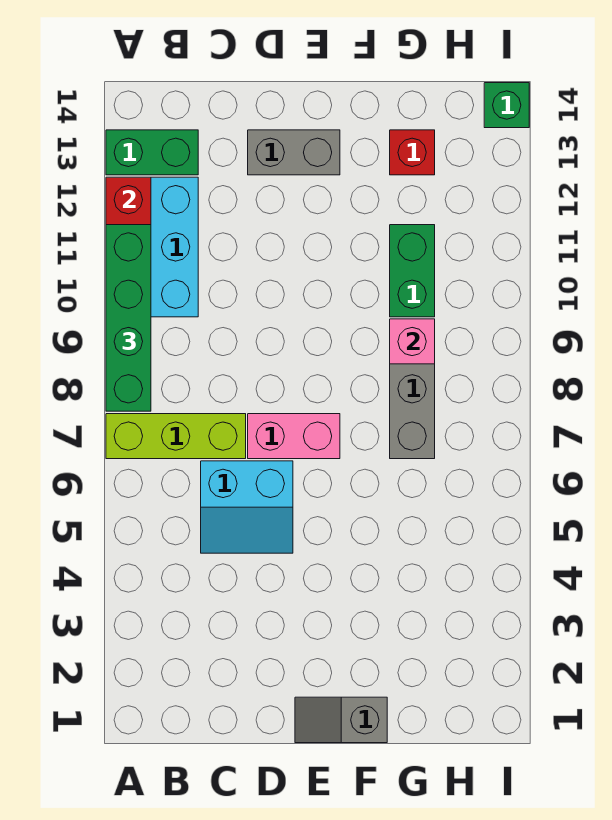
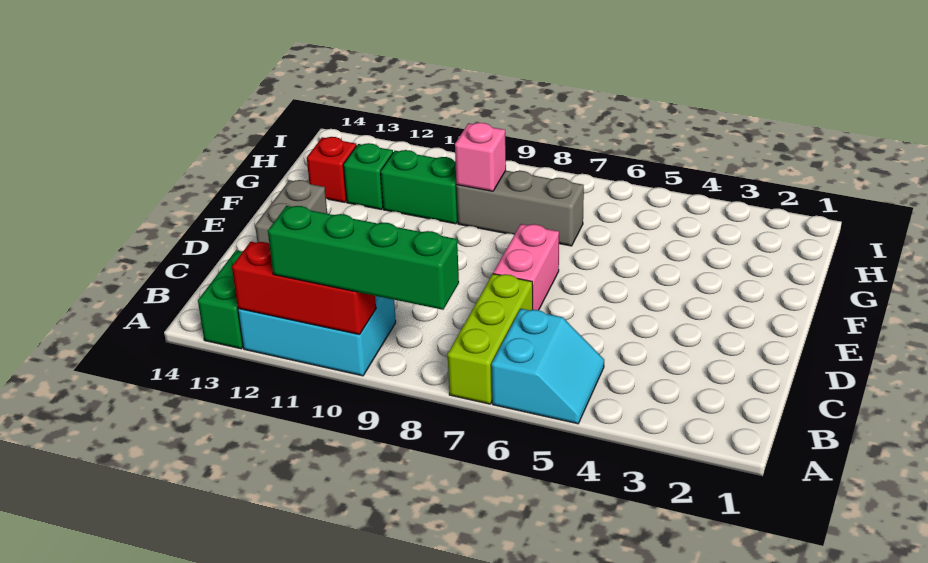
cyan 2x2 slope [201,461,293,553] -> cyan 2x2 slope moved to [491,309,604,424]
grey 1x2 slope [295,697,387,743] -> none
green 1x1 brick [484,83,529,128] -> green 1x1 brick moved to [343,143,393,210]

